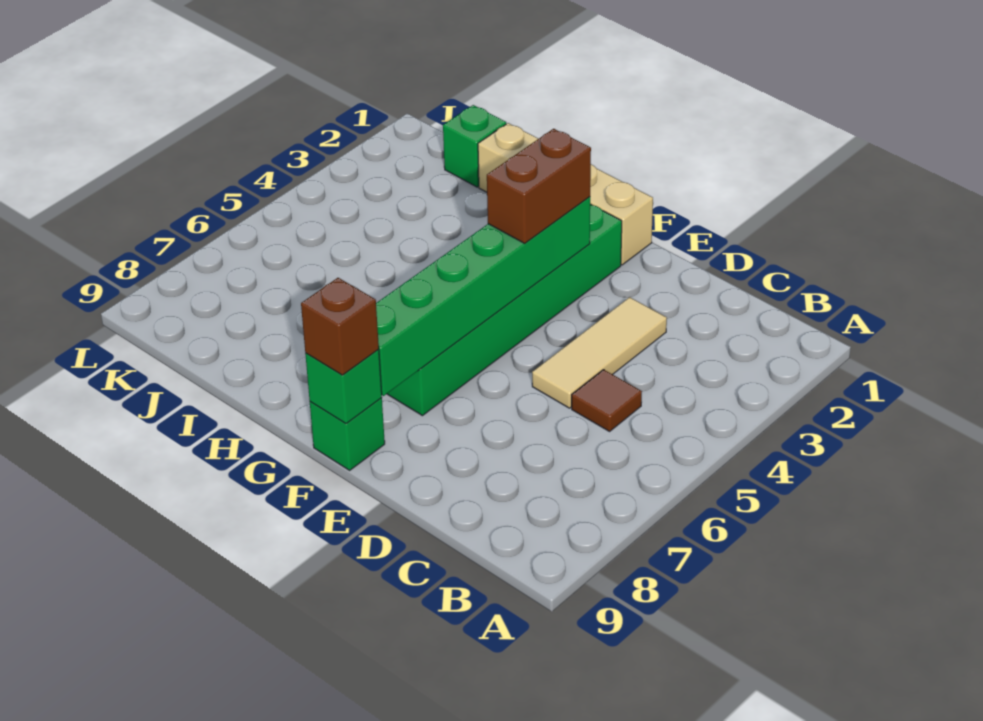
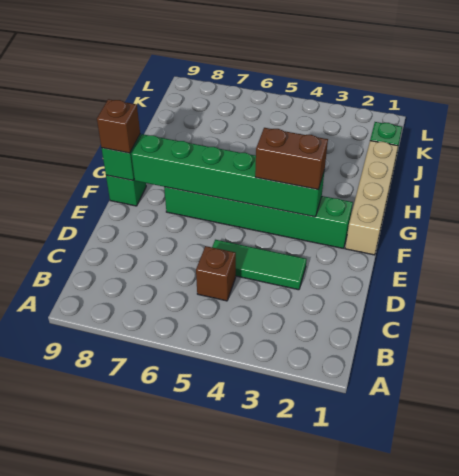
brown 1x1 tile [572,370,642,431] -> brown 1x1 brick [196,246,236,301]
tan 1x3 tile [532,297,667,408] -> green 1x3 tile [212,240,307,290]

